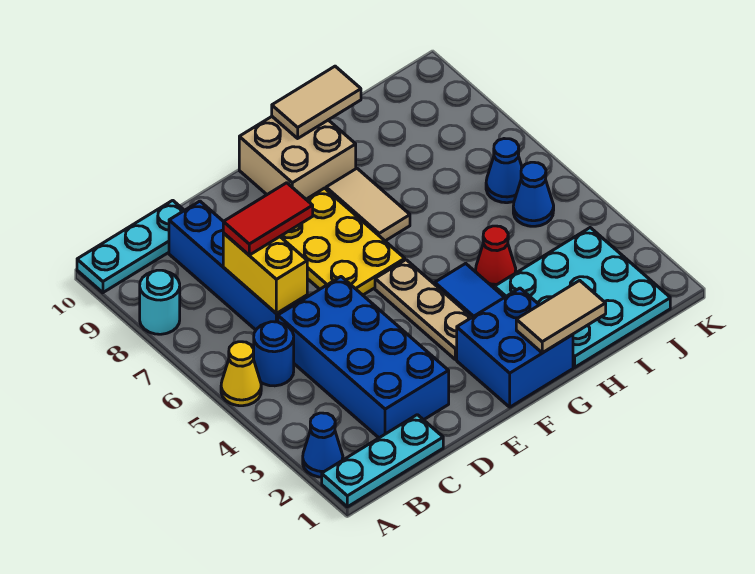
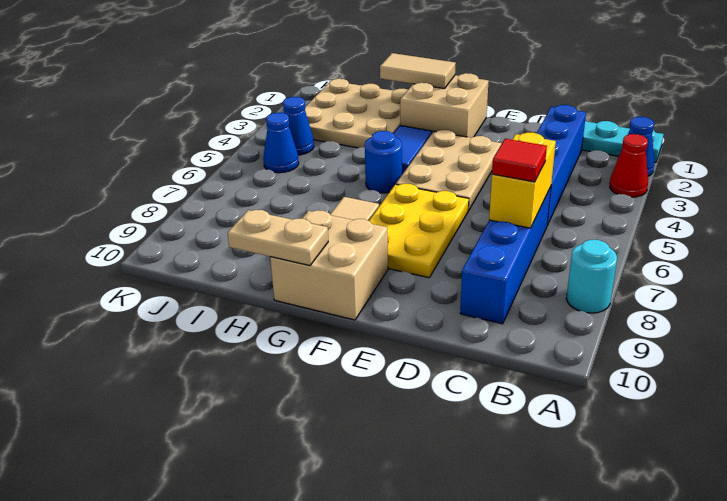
yellow 1x1 cone [221,342,261,406] -> none
cyan 1x3 plate [77,200,184,293] -> none
blue 1x1 round brick [254,322,294,386] -> blue 1x1 round brick moved to [365,131,402,193]
blue 2x4 brick [278,277,449,438] -> blue 1x4 brick [537,105,586,225]
red 1x2 tile [223,183,313,255] -> red 1x1 tile [492,139,547,182]
blue 2x2 brick [457,288,573,407] -> tan 2x2 brick [400,73,489,138]
tan 1x3 plate [375,260,472,360] -> tan 2x3 plate [396,130,502,210]
tan 1x2 tile [272,66,361,138] -> tan 1x2 plate [227,210,328,266]
cyan 3x3 plate [494,228,670,367] -> tan 3x3 plate [305,79,407,148]
red 1x1 cone [476,226,516,288] -> red 1x1 cone moved to [610,134,648,197]
blue 1x1 cone [486,139,522,203] -> blue 1x1 cone moved to [283,97,314,155]

